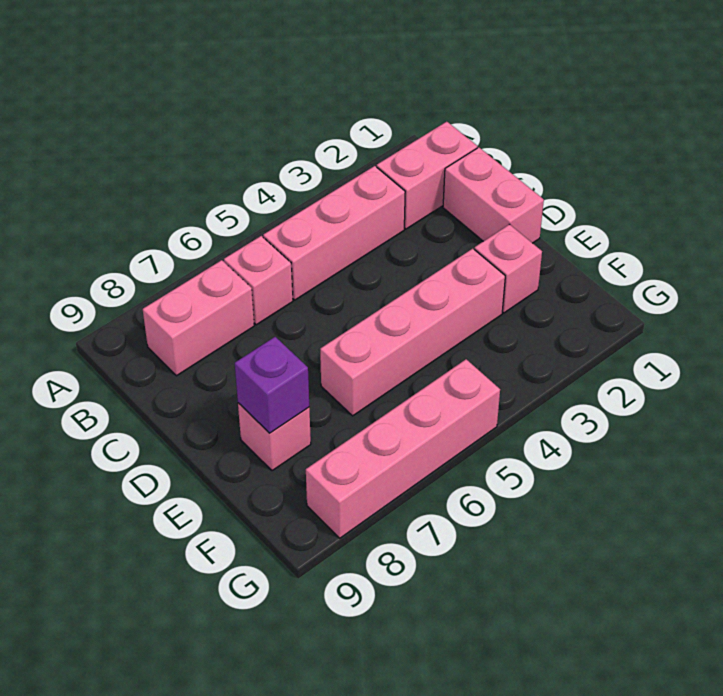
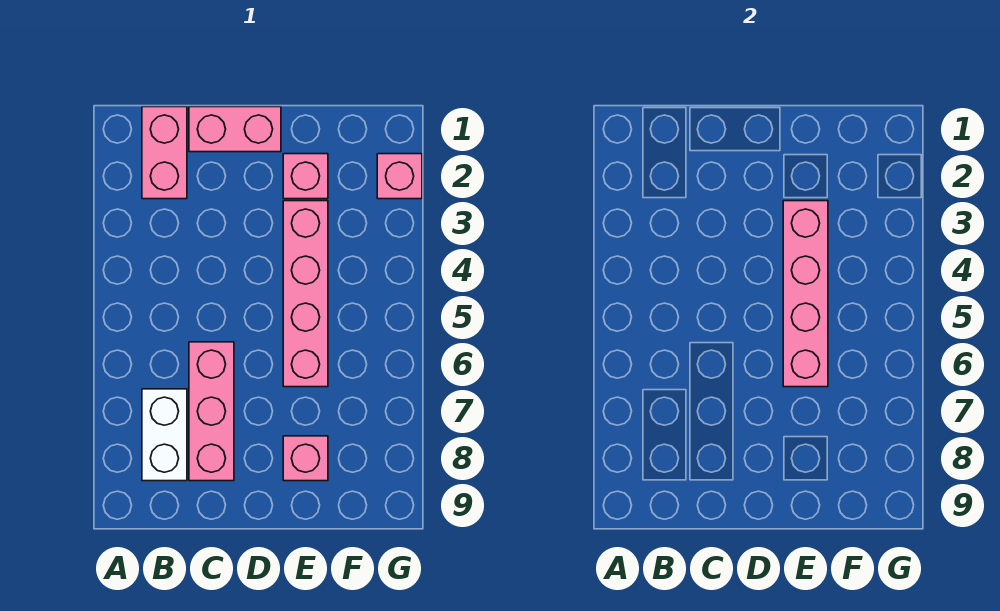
pink 1x3 brick [263,166,405,300] -> pink 1x3 brick moved to [189,342,234,481]
pink 1x1 brick [224,236,293,325] -> pink 1x1 brick moved to [377,154,422,199]
pink 1x2 brick [143,260,254,376] -> white 1x2 brick [142,389,187,481]
purple 1x1 brick [235,337,309,433] -> none
pink 1x4 brick [306,359,500,538] -> pink 1x4 brick moved to [783,201,828,387]

